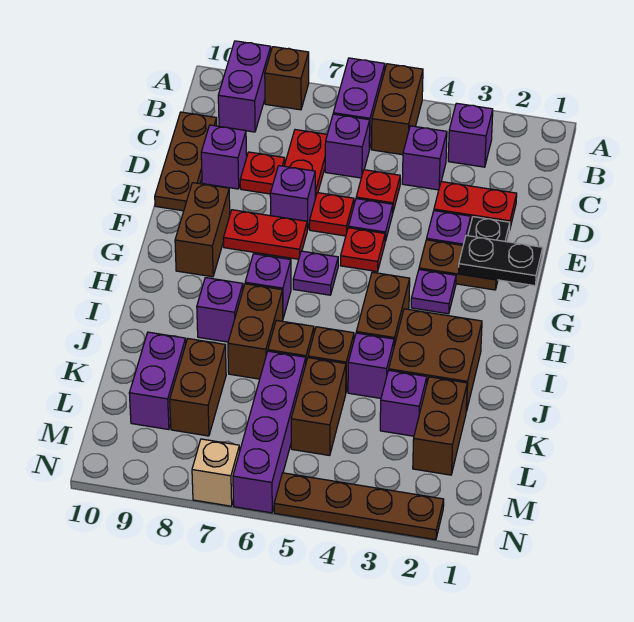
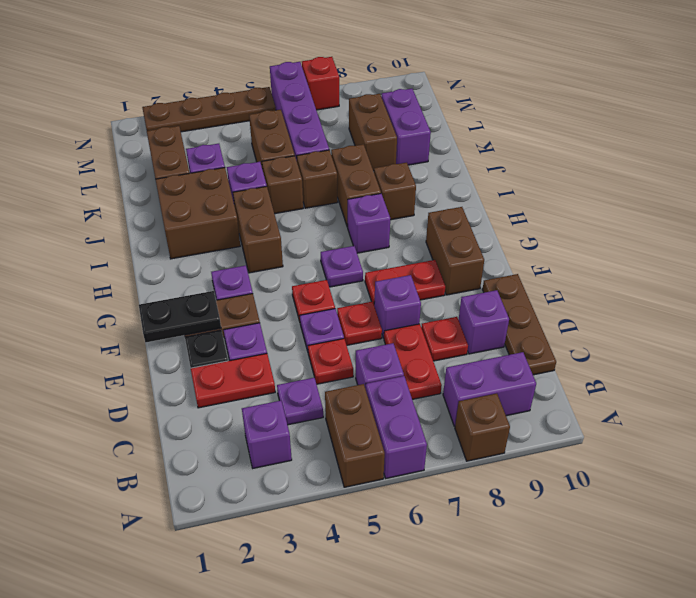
purple 1x2 brick [218,41,271,132] -> purple 1x2 brick turned to [443,352,536,426]
purple 1x1 brick [402,126,447,190] -> purple 1x1 plate [277,378,323,425]
purple 1x1 brick [197,278,243,342] -> brown 1x1 brick [374,163,416,220]
tan 1x1 brick [192,439,240,506] -> red 1x1 brick [302,57,339,110]

